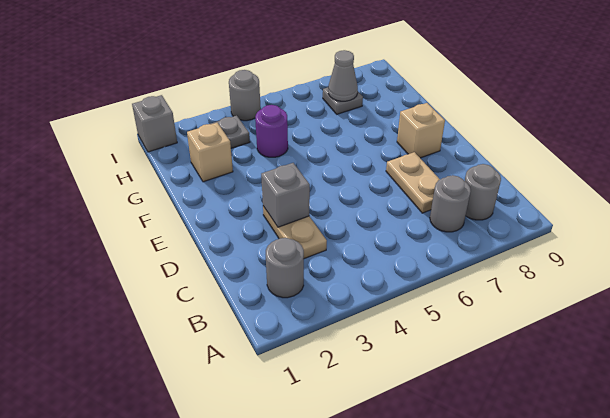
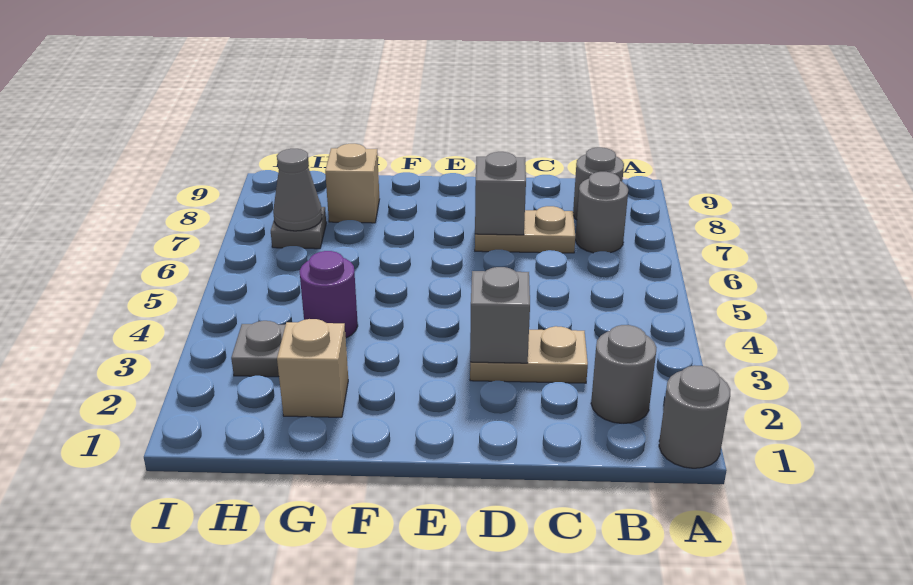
tan 1x1 brick [397,103,445,158] -> tan 1x1 brick moved to [325,144,379,223]
grey 1x1 brick [132,95,177,152] -> grey 1x1 brick moved to [475,152,526,235]
grey 1x1 round brick [229,70,261,121] -> grey 1x1 round brick moved to [659,365,730,468]

